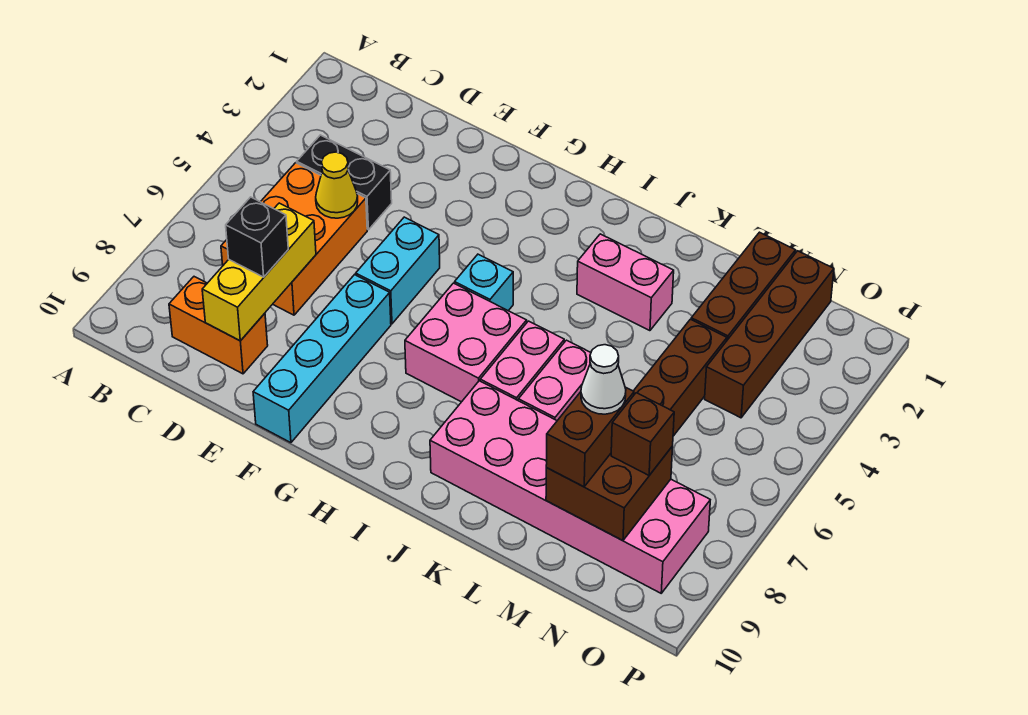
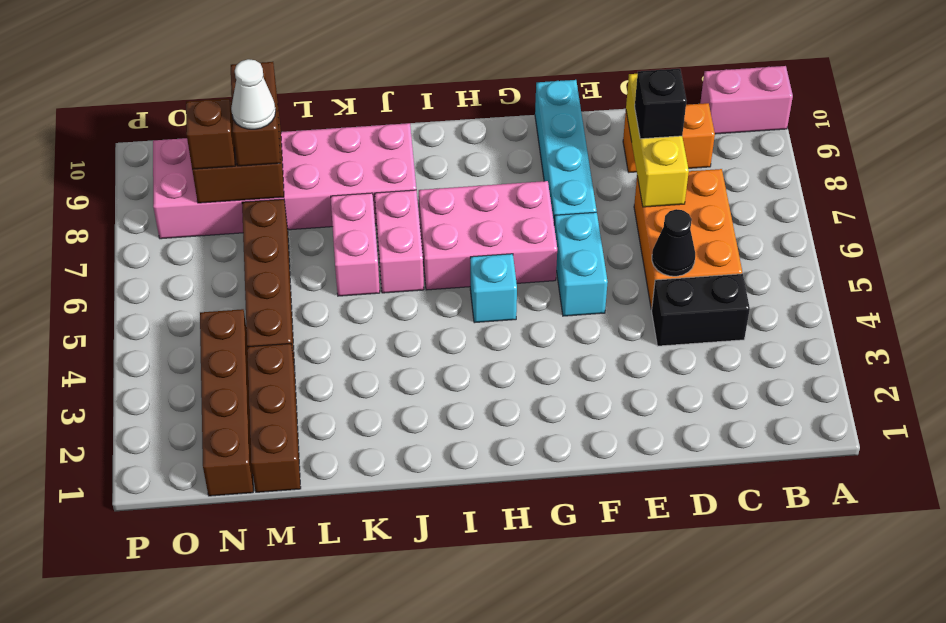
yellow 1x1 cone [316,152,358,218] -> black 1x1 cone [652,209,695,276]
pink 2x2 brick [405,283,527,402] -> pink 2x3 brick [419,181,557,290]
pink 1x2 brick [577,234,674,331] -> pink 1x2 brick moved to [700,66,793,134]

